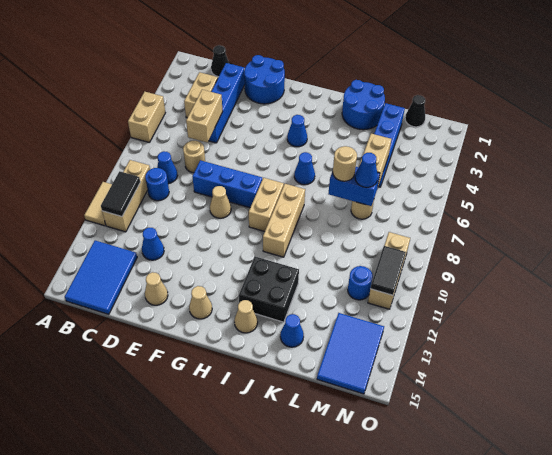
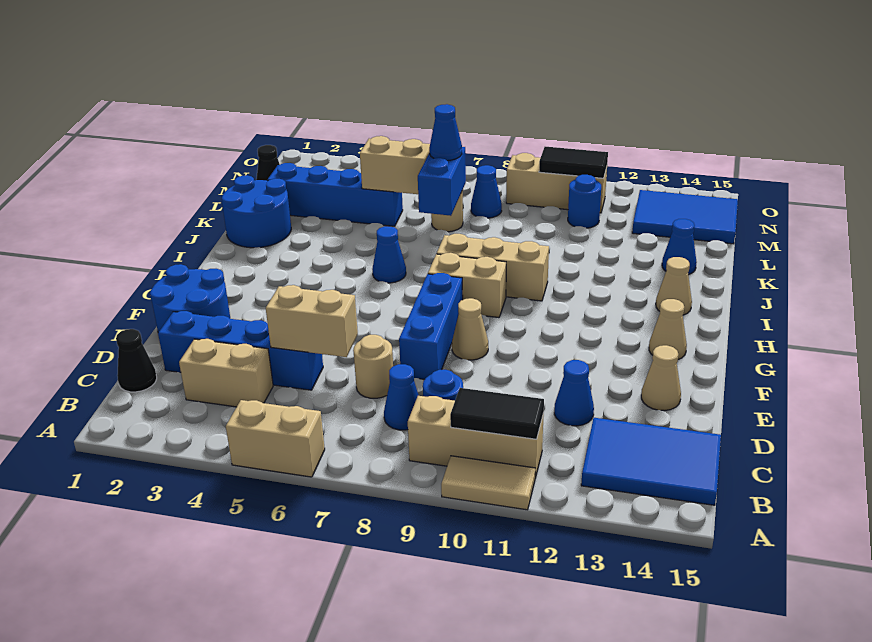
blue 1x1 cone [287,115,307,147] -> blue 1x1 cone moved to [471,165,502,218]
black 2x2 brick [239,257,299,322] -> none
tan 1x1 round brick [333,146,357,181] -> none

